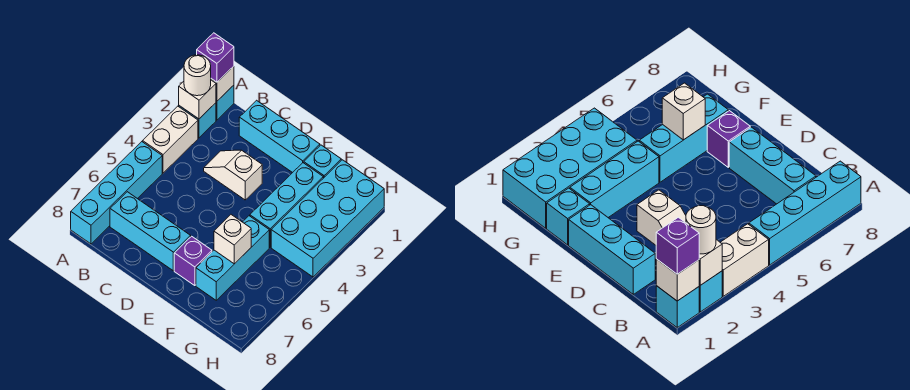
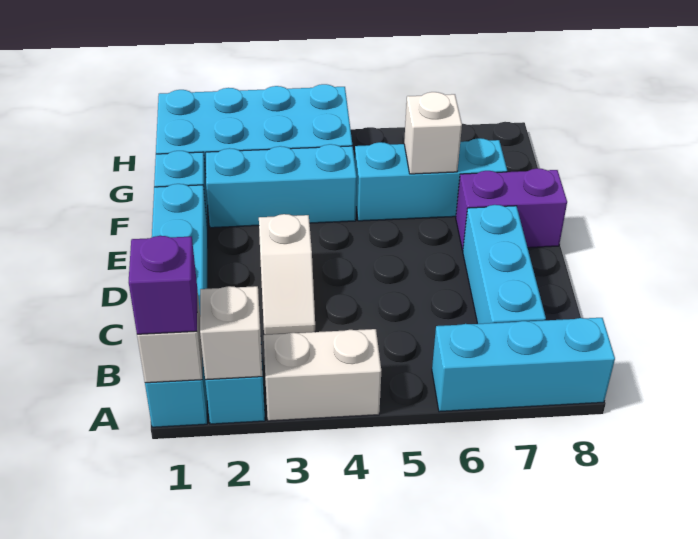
white 1x1 round brick [184,55,211,96] -> none
cyan 1x4 brick [71,142,162,244] -> cyan 1x3 brick [432,318,615,412]
purple 1x1 brick [174,236,212,286] -> purple 1x2 brick [456,168,567,250]

